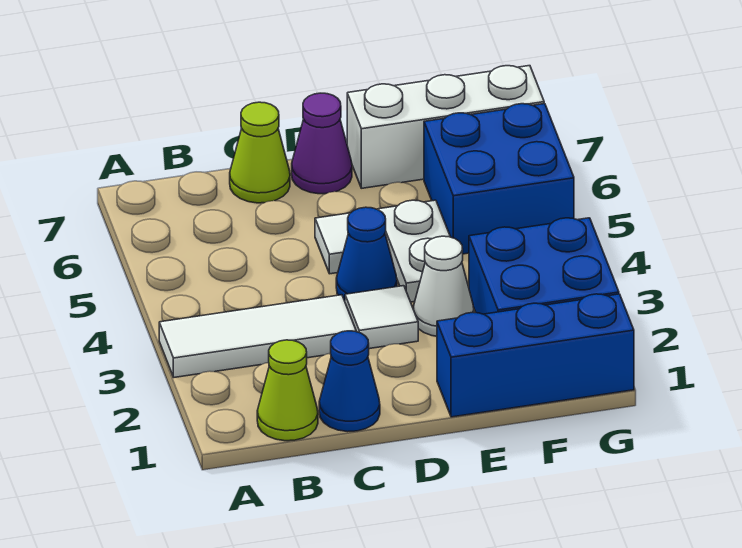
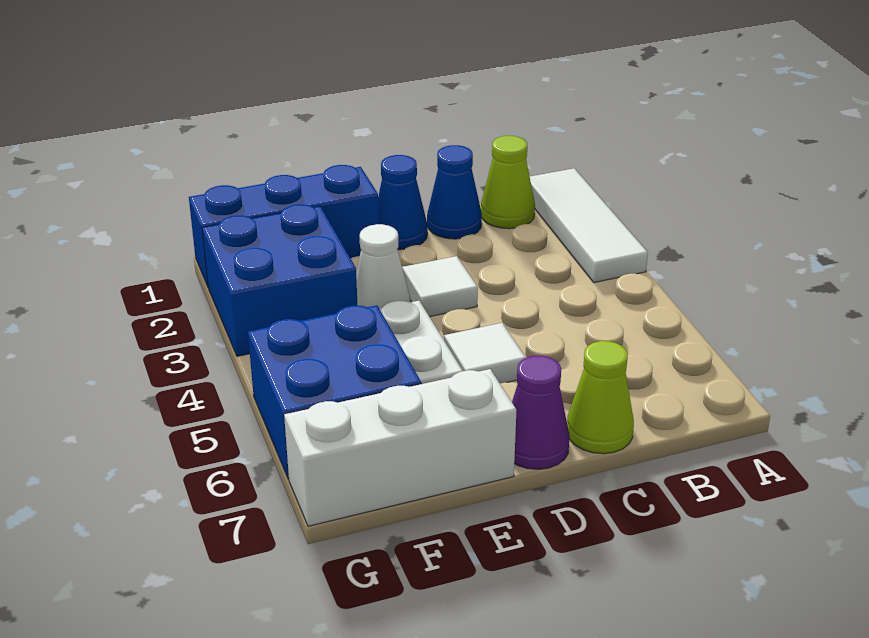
white 1x3 tile [159,295,356,377] -> white 1x3 tile turned to [530,168,648,283]
blue 1x1 cone [336,207,397,301] -> blue 1x1 cone moved to [378,155,428,250]

